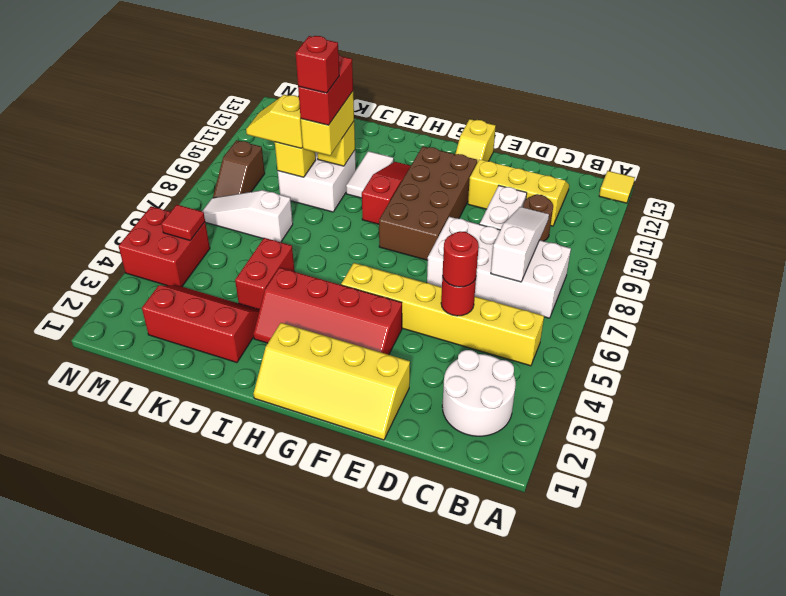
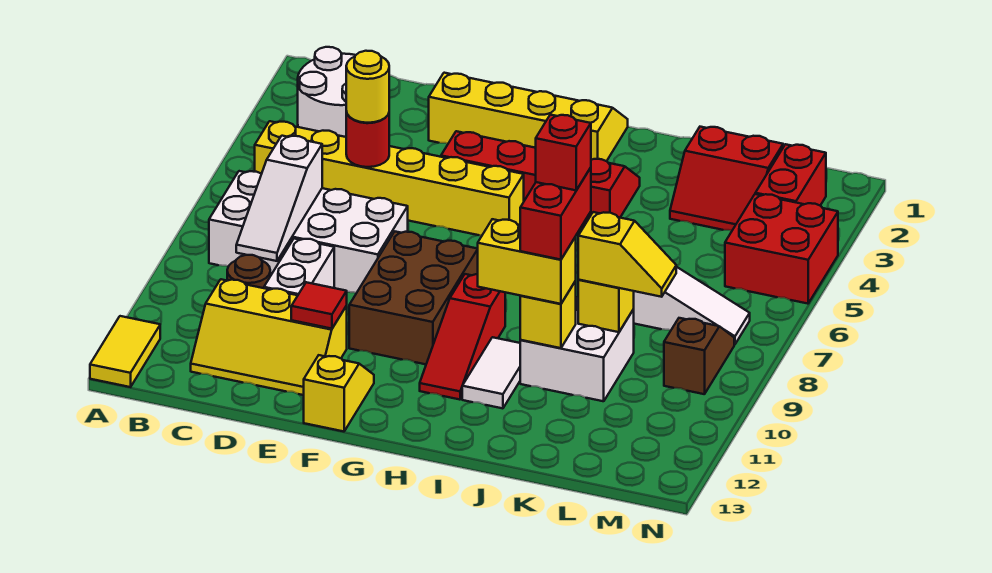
yellow 1x1 tile [599,171,635,203] -> yellow 1x2 tile [90,316,160,387]
red 1x1 round brick [443,231,479,287] -> yellow 1x1 round brick [346,51,389,123]
brown 2x4 brick [379,146,477,260] -> brown 2x3 brick [349,231,478,364]
red 2x3 slope [142,285,259,363] -> red 2x2 slope [670,127,783,231]
red 1x2 brick [235,238,294,310] -> red 1x2 brick moved to [755,144,826,205]
yellow 1x2 brick [301,91,354,156] -> yellow 1x2 brick turned to [478,219,576,304]
red 1x1 tile [162,205,205,240] -> red 1x1 tile moved to [291,282,347,329]

